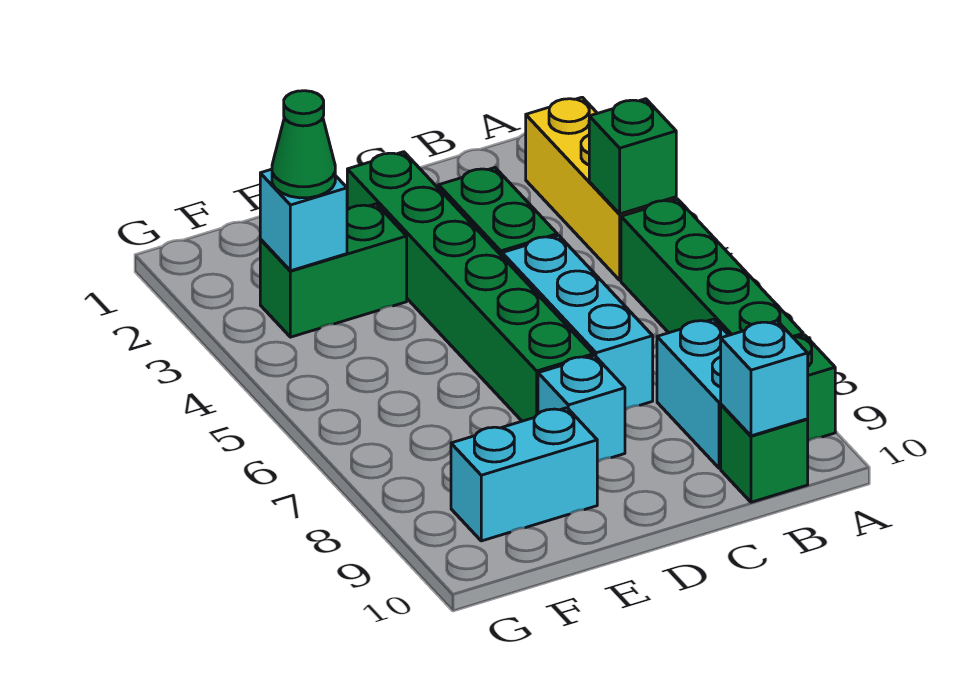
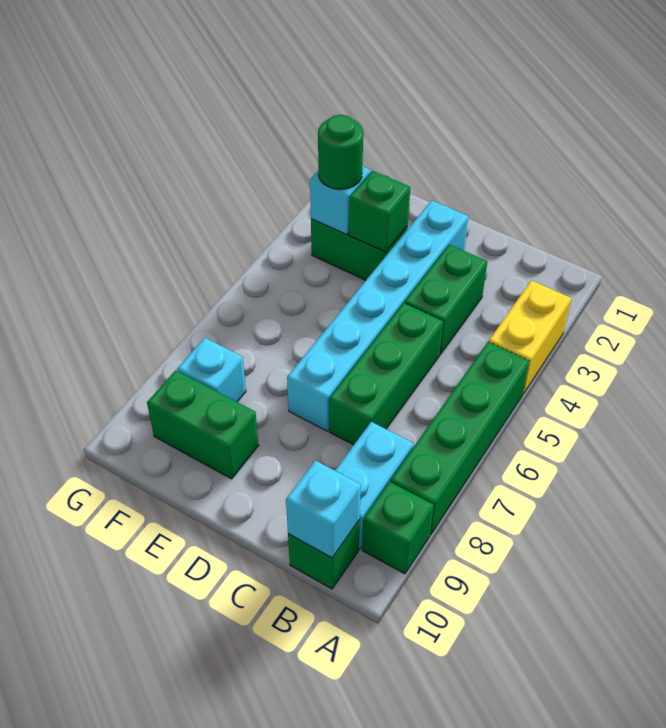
yellow 1x3 brick [526,97,676,280] -> yellow 1x2 brick [489,280,572,394]
green 1x1 brick [589,99,676,214] -> green 1x1 brick moved to [349,171,410,252]
cyan 1x3 brick [502,235,653,410] -> green 1x3 brick [329,303,443,445]
green 1x6 brick [347,152,593,421] -> cyan 1x6 brick [287,200,469,431]
cyan 1x1 brick [538,356,625,462] -> cyan 1x1 brick moved to [177,338,246,402]
cyan 1x2 brick [451,408,597,541] -> green 1x2 brick [147,370,259,479]
green 1x1 cone [272,91,335,198] -> green 1x1 round brick [318,115,363,189]

